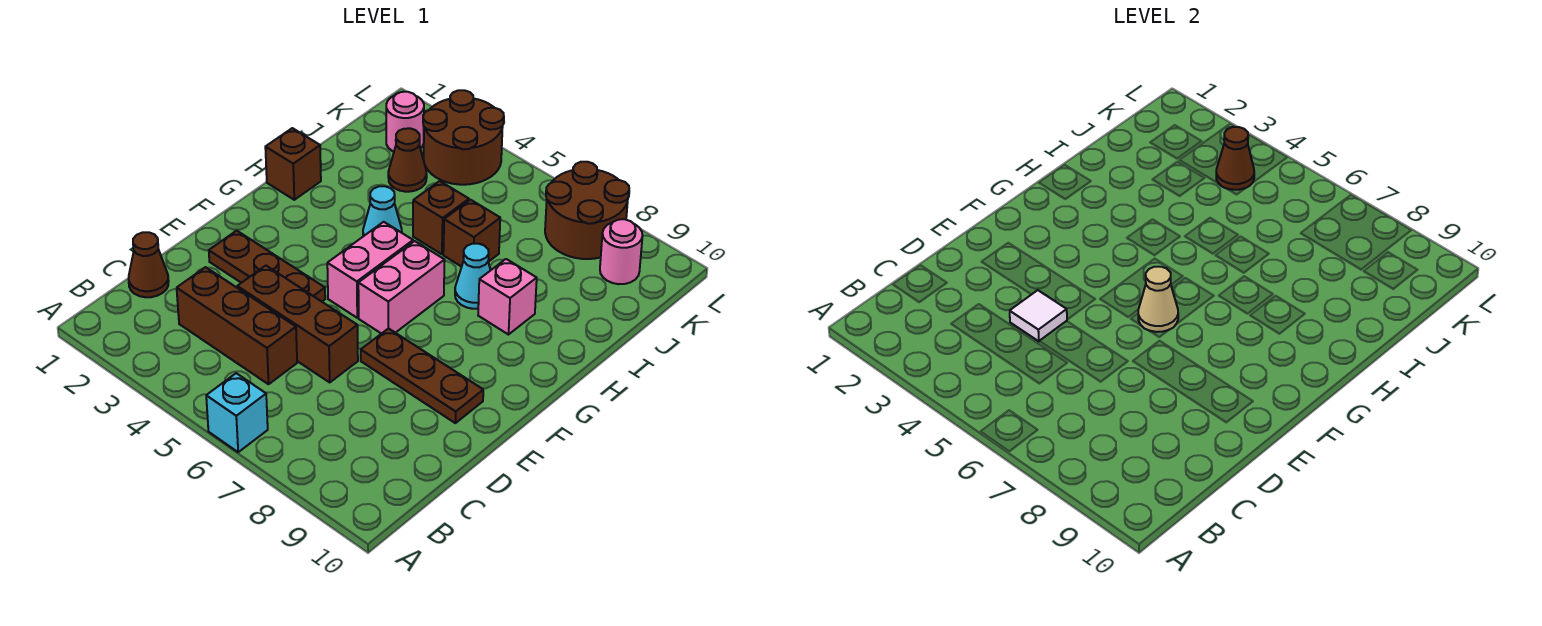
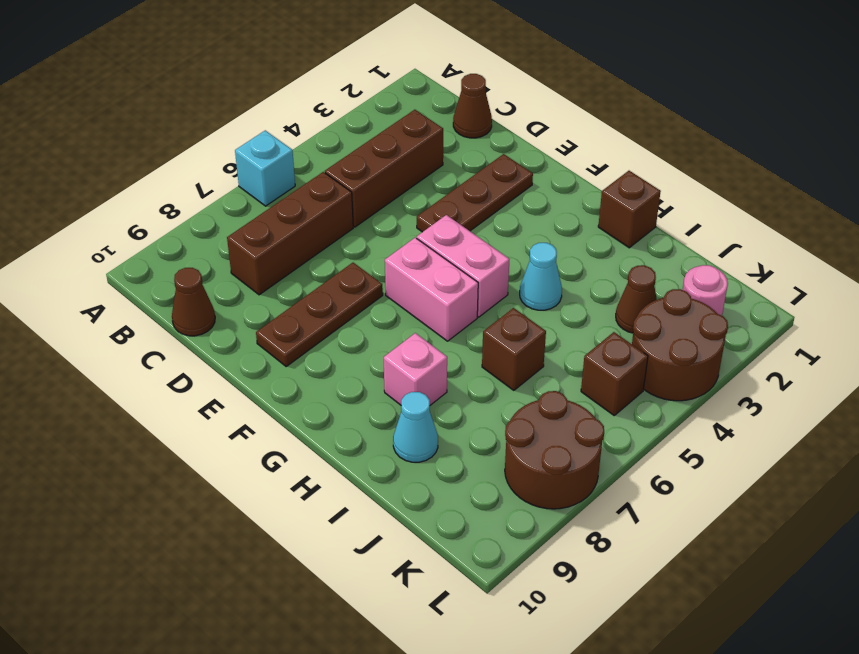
brown 1x3 brick [237,266,358,382] -> brown 1x3 brick moved to [227,172,353,295]
white 1x1 tile [1010,290,1067,341] -> none
tan 1x1 cone [1138,267,1178,332] -> none
cyan 1x1 cone [455,244,491,309] -> cyan 1x1 cone moved to [393,392,438,462]
brown 1x1 brick [413,181,469,254] -> brown 1x1 brick moved to [581,332,648,415]
brown 1x1 cone [1216,127,1254,190] -> brown 1x1 cone moved to [172,268,215,336]
pink 1x1 round brick [600,219,643,284] -> none

